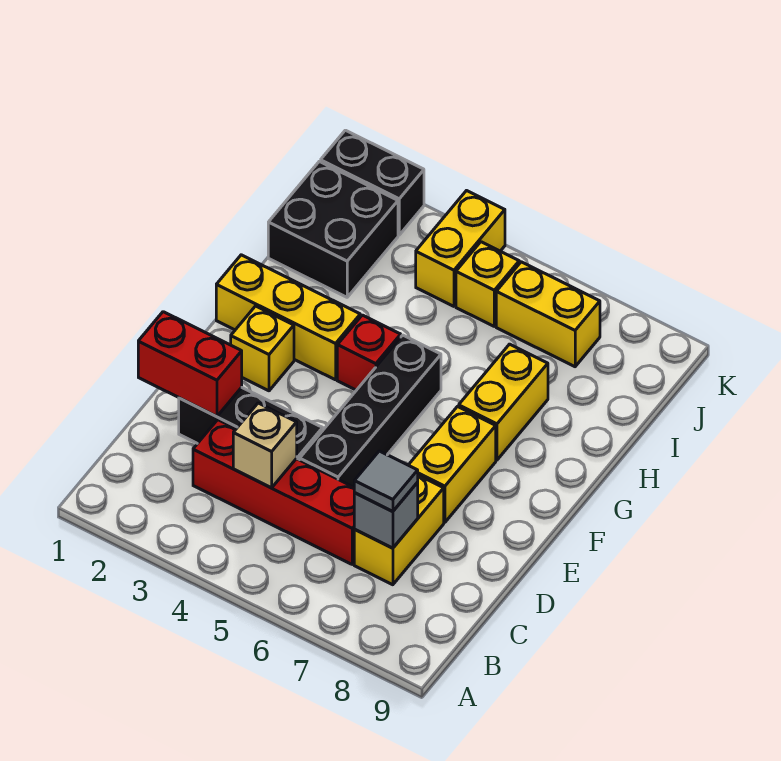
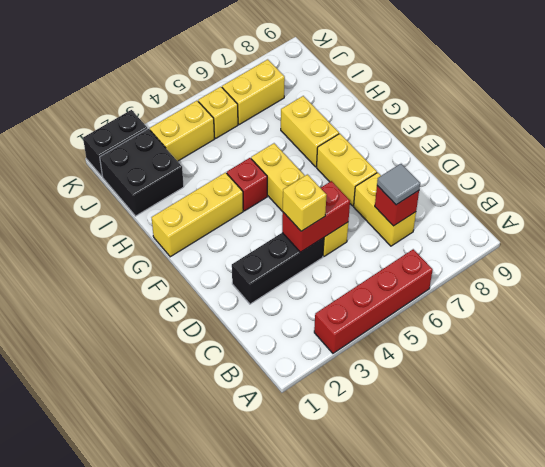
red 1x4 brick [193,420,355,564] -> red 1x4 brick moved to [314,249,433,353]
tan 1x1 brick [233,403,297,488] -> none
grey 1x1 brick [354,483,418,548] -> red 1x1 brick [375,186,419,226]
red 1x2 brick [138,312,242,417] -> red 1x2 brick moved to [282,181,350,252]
black 1x4 brick [300,335,441,487] -> yellow 1x4 brick [251,143,348,256]
yellow 1x1 brick [231,306,294,391] -> yellow 1x1 brick moved to [283,174,326,231]
yellow 1x2 brick [416,191,505,306] -> yellow 1x2 brick turned to [150,101,214,161]

